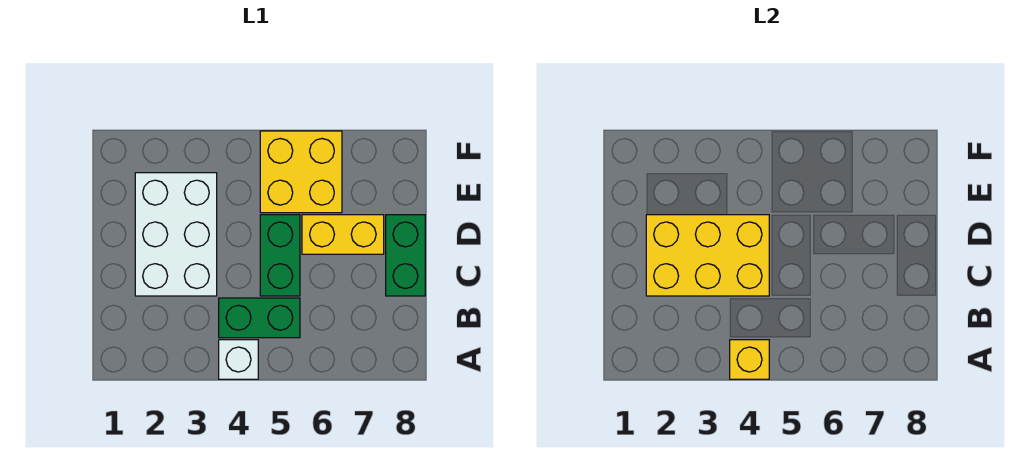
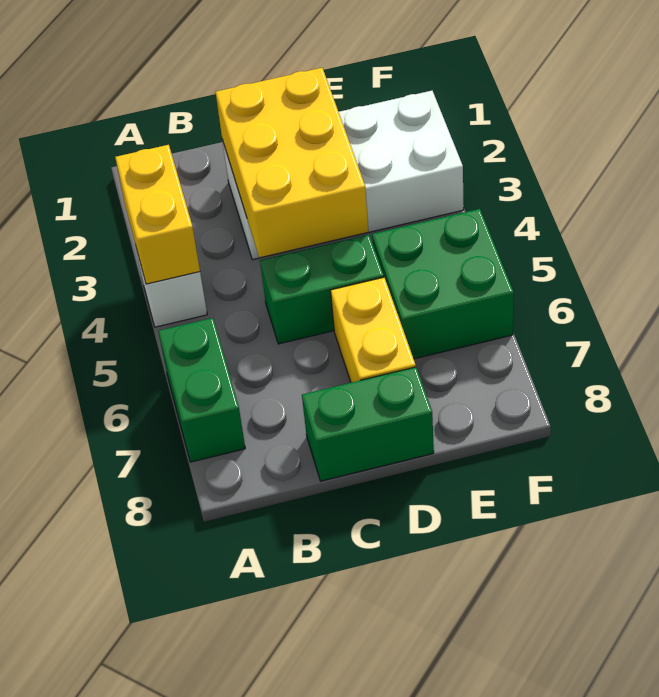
yellow 1x1 brick [730,340,769,379] -> yellow 1x2 brick [115,145,200,284]
green 1x2 brick [219,298,300,338] -> green 1x2 brick moved to [158,318,245,462]
white 2x3 brick [135,173,217,296] -> white 2x4 brick [222,91,464,260]
yellow 2x2 brick [260,131,342,213] -> green 2x2 brick [372,209,514,359]

